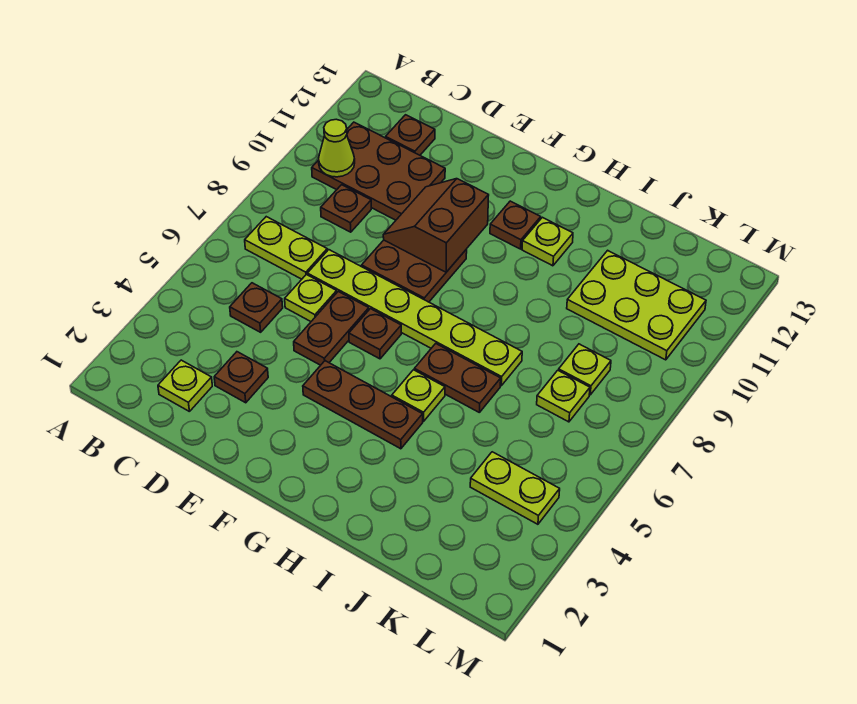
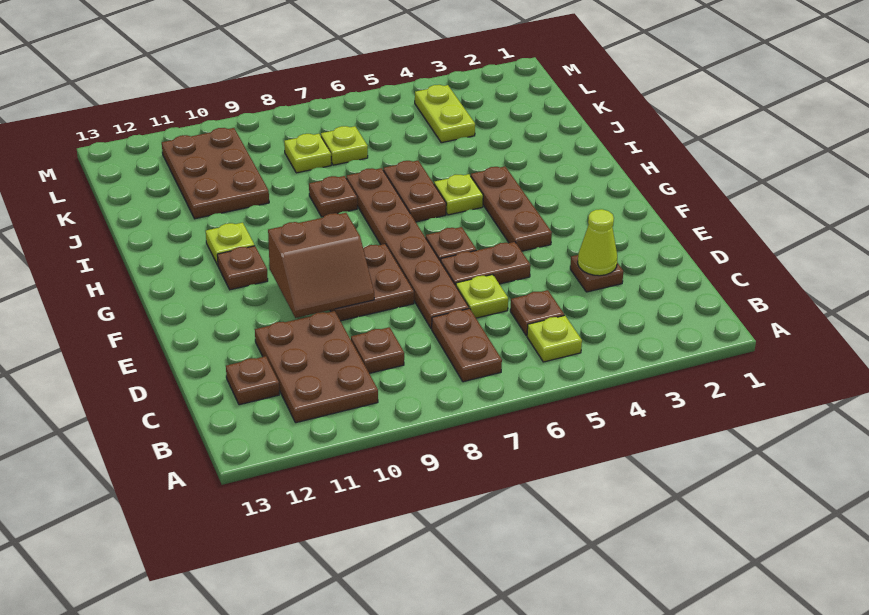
lime 1x2 plate [245,217,327,279] -> brown 1x2 plate [432,309,502,382]
lime 1x1 cone [319,119,355,177] -> lime 1x1 cone moved to [578,209,617,276]
lime 1x1 plate [158,360,212,412] -> lime 1x1 plate moved to [527,315,582,362]
lime 1x6 plate [307,250,522,386] -> brown 1x6 plate [346,168,469,329]
none -> brown 1x1 plate [309,176,357,217]
lime 2x3 plate [567,250,706,360] -> brown 2x3 plate [162,128,269,219]

